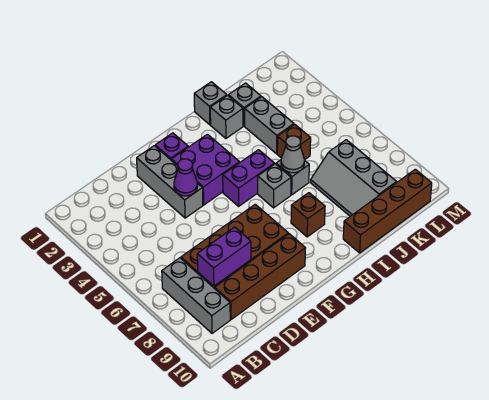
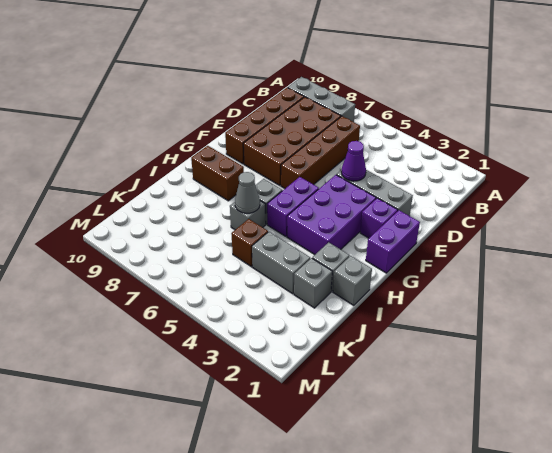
purple 1x2 brick [197,227,251,286] -> purple 1x2 brick moved to [366,210,420,273]
purple 2x2 brick [171,134,239,205] -> purple 2x3 brick [287,175,376,255]
brown 1x1 brick [291,193,325,237] -> brown 1x2 brick [191,146,244,201]
brown 1x4 brick [343,169,432,253] -> brown 1x4 brick moved to [281,116,360,188]
grey 2x3 slope [311,140,397,216] -> none

